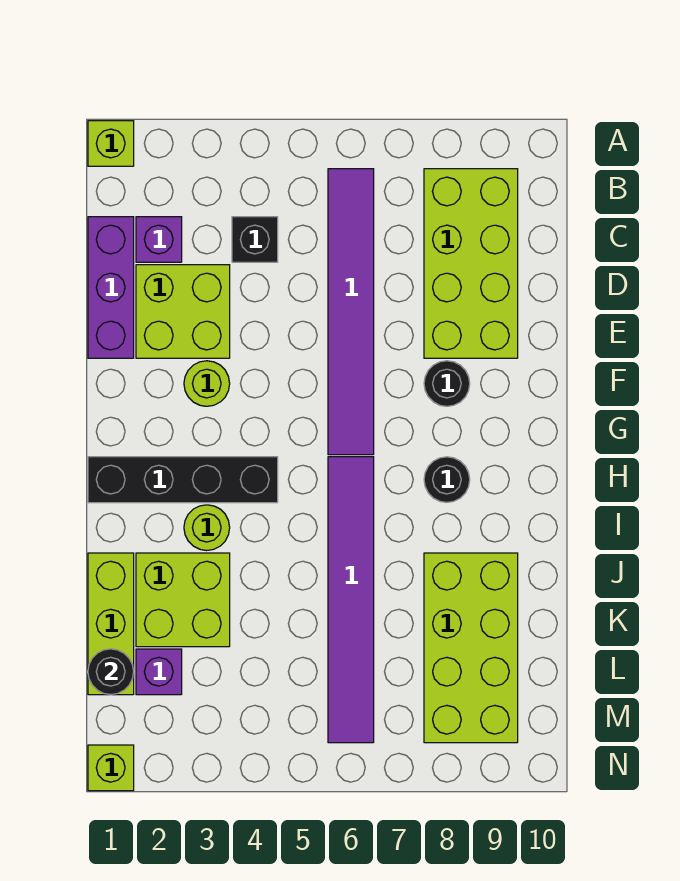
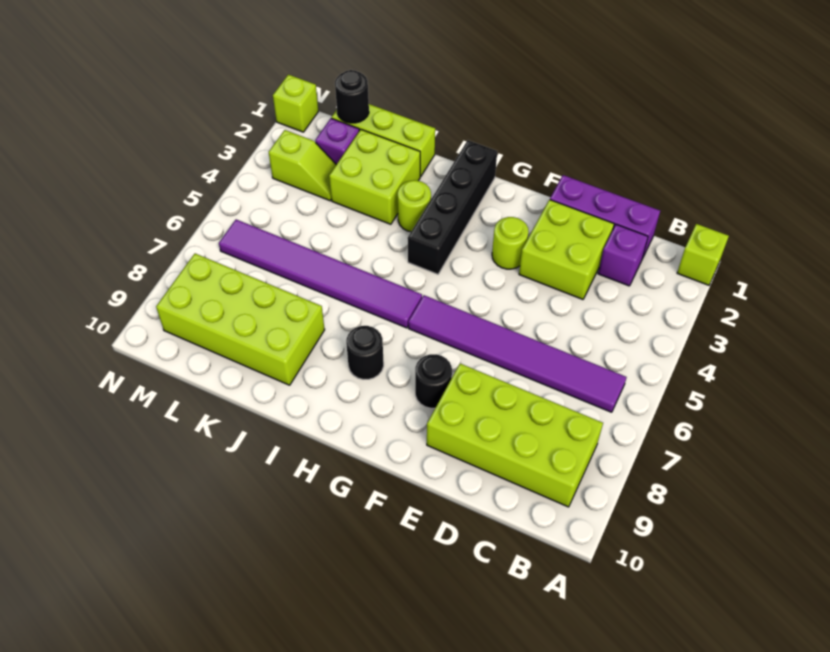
black 1x1 brick [232,217,278,262] -> none
none -> lime 1x2 slope [269,130,336,201]

